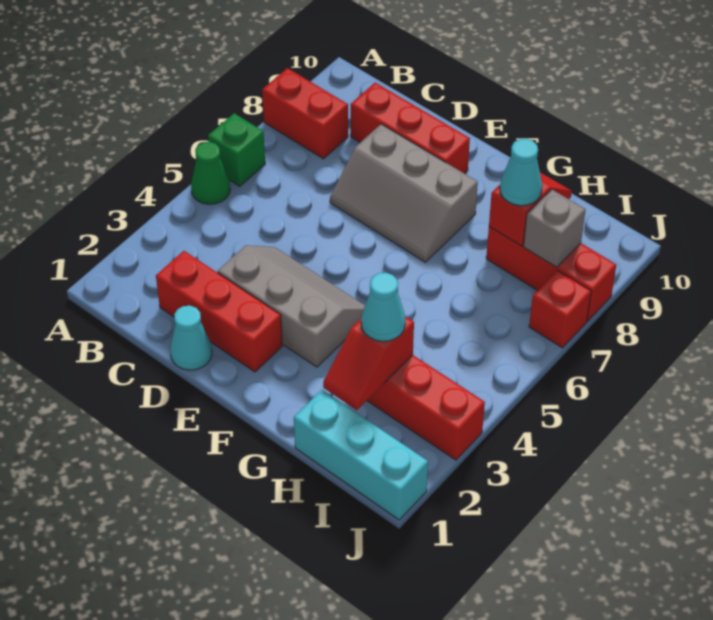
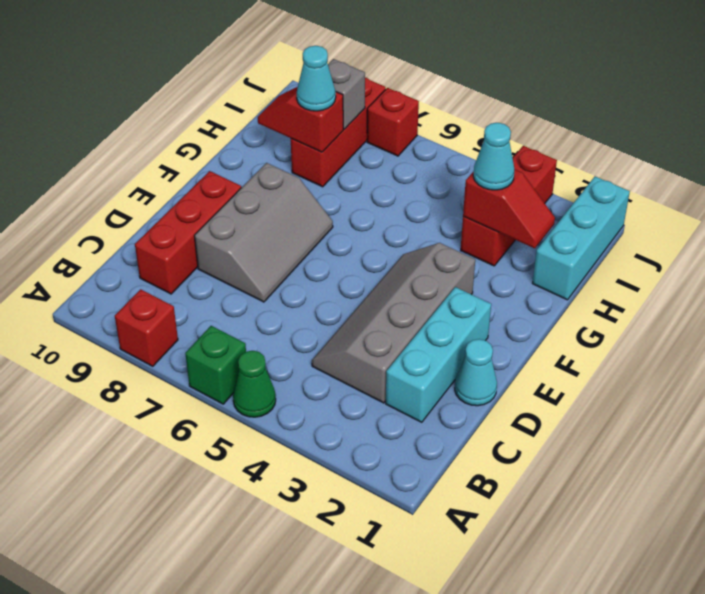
red 1x2 brick [262,68,348,159] -> red 1x1 brick [115,289,178,366]
red 1x3 brick [156,251,282,372] -> cyan 1x3 brick [386,287,491,422]
grey 2x3 slope [218,245,365,367] -> grey 2x4 slope [312,243,475,403]

